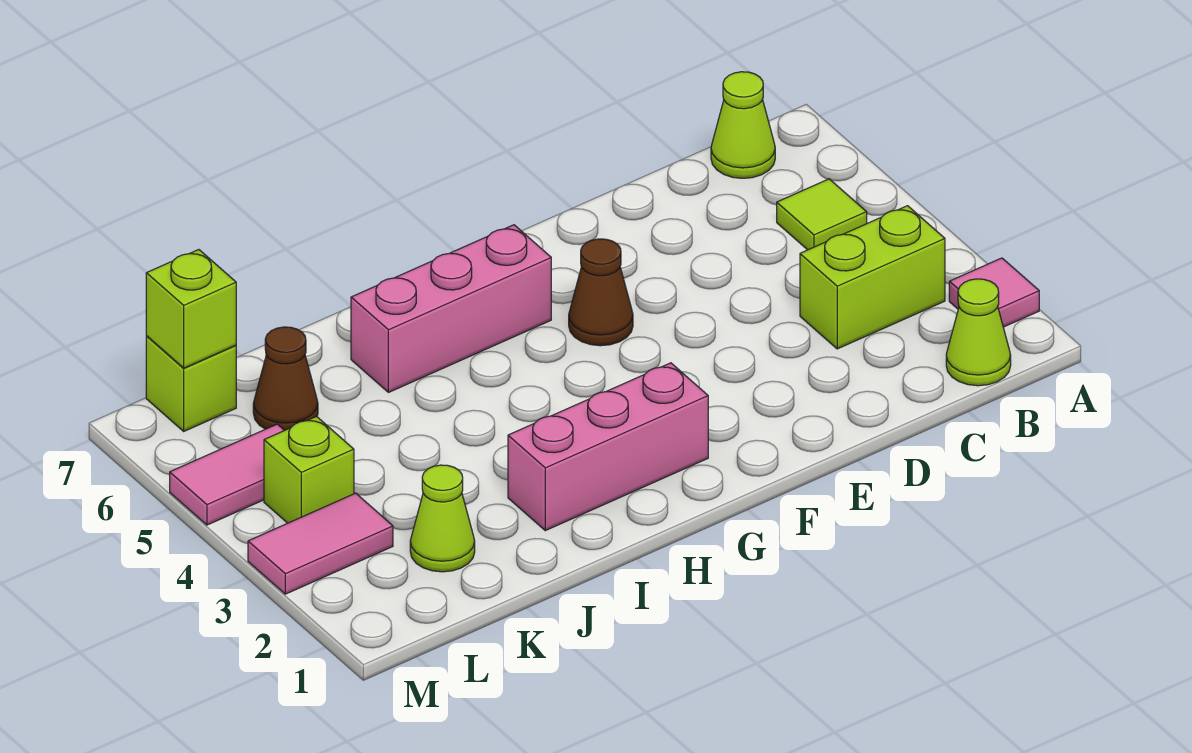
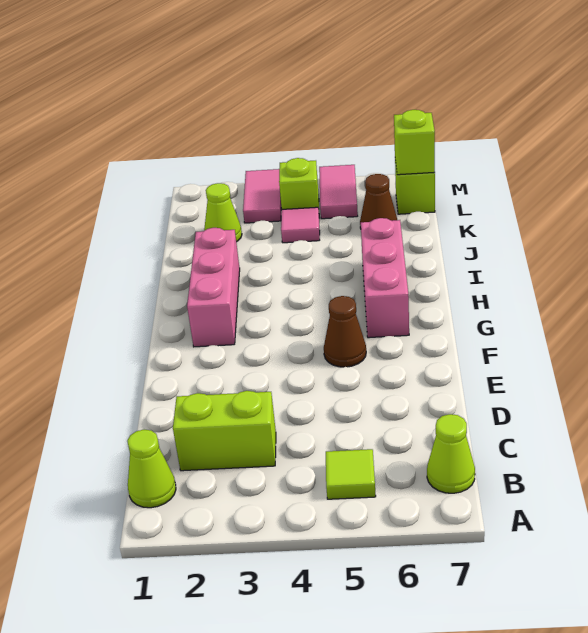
pink 1x1 tile [949,258,1039,327] -> pink 1x1 tile moved to [281,207,320,243]
lime 1x2 brick [800,206,945,349] -> lime 1x2 brick turned to [173,391,276,471]

